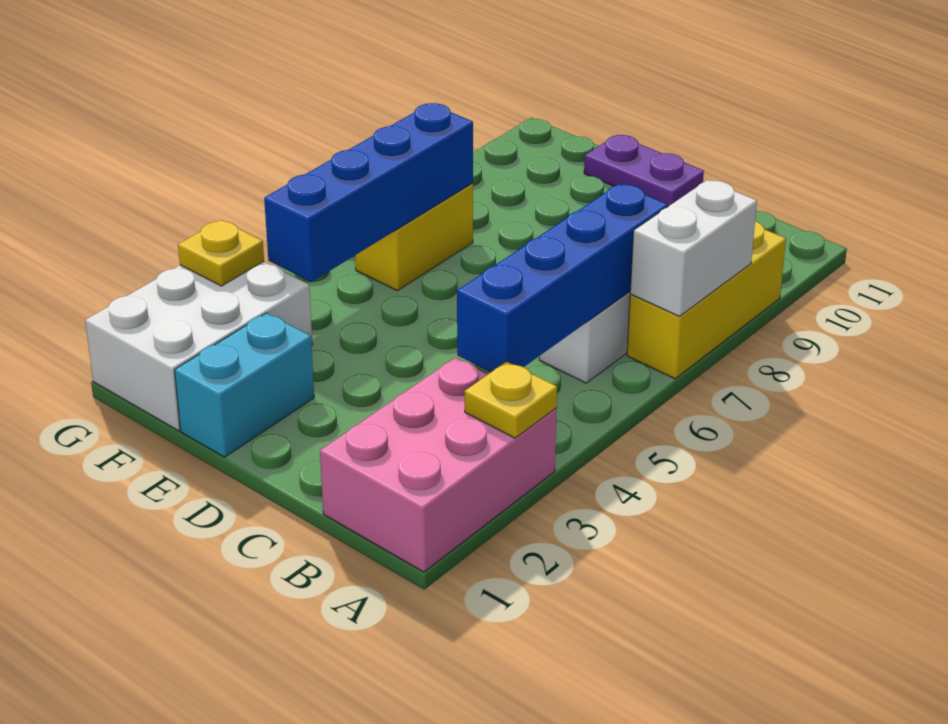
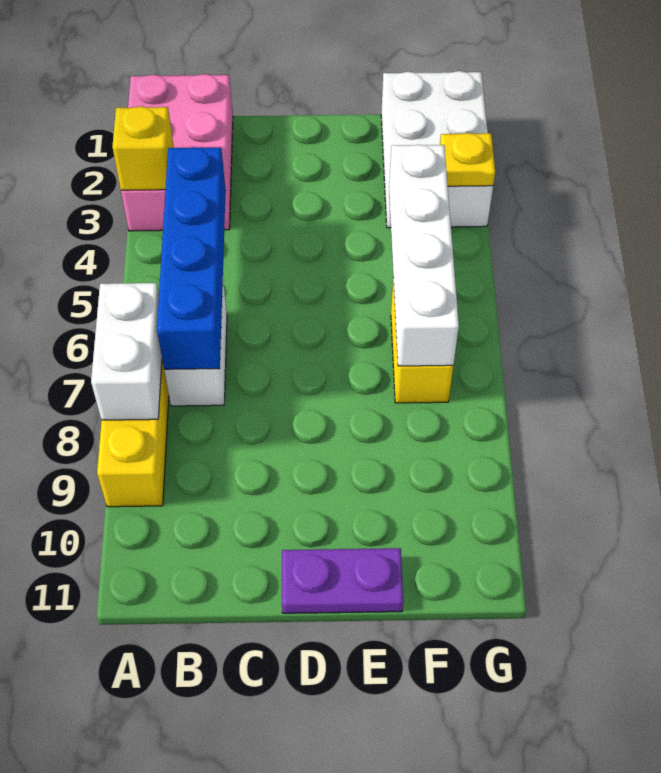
yellow 1x1 plate [465,361,557,438] -> yellow 1x1 brick [112,106,174,190]
cyan 1x2 brick [175,313,314,457] -> none
blue 1x4 brick [264,103,473,282] -> white 1x4 brick [389,145,459,366]

